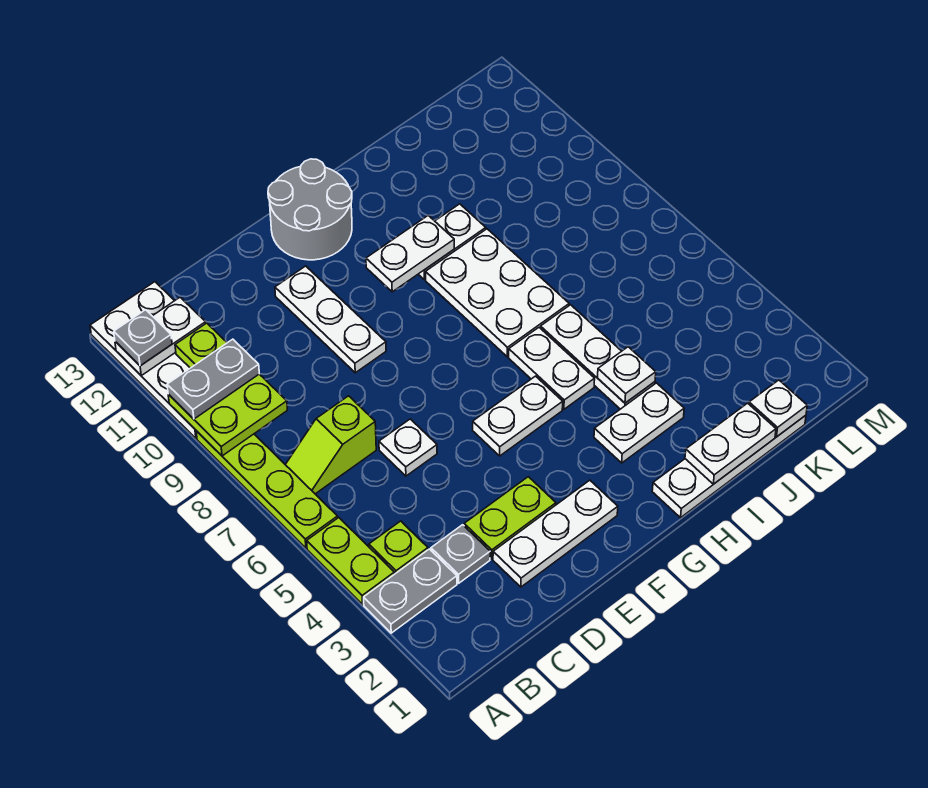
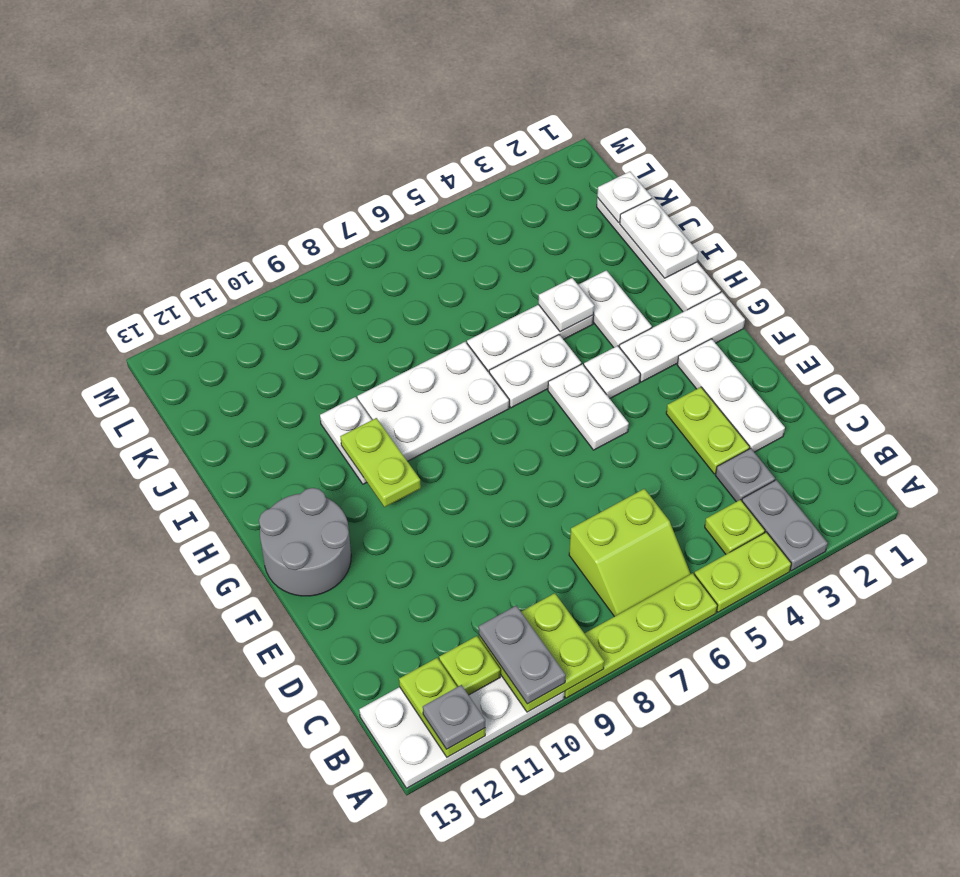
white 1x2 plate [115,297,206,375] -> lime 1x2 plate [399,658,485,757]
lime 1x2 slope [285,396,376,494] -> lime 2x2 slope [569,489,690,617]
white 1x1 plate [379,419,437,476] -> white 1x1 plate moved to [584,346,640,399]
white 1x3 plate [275,266,386,373] -> white 1x3 plate moved to [619,292,745,382]
white 1x2 plate [366,215,454,292] -> lime 1x2 plate [340,418,421,507]

